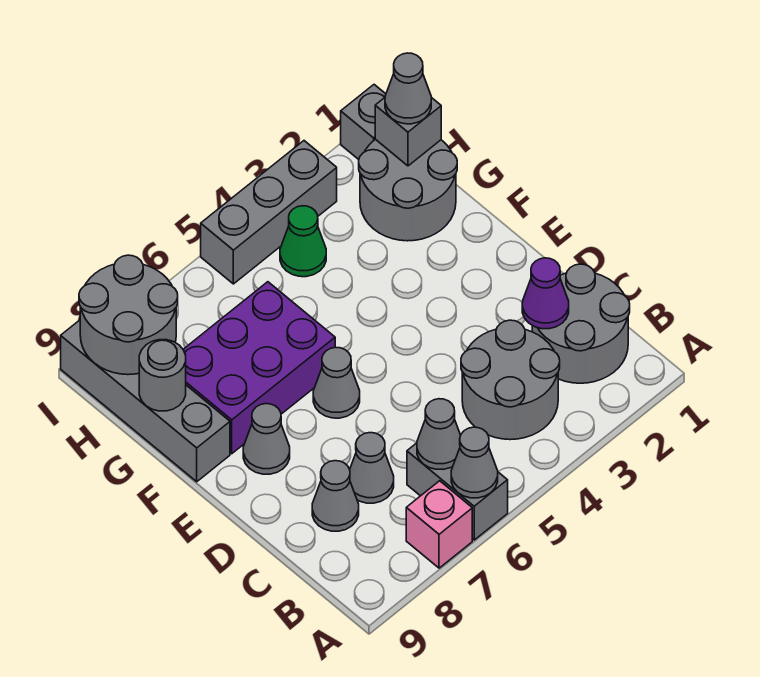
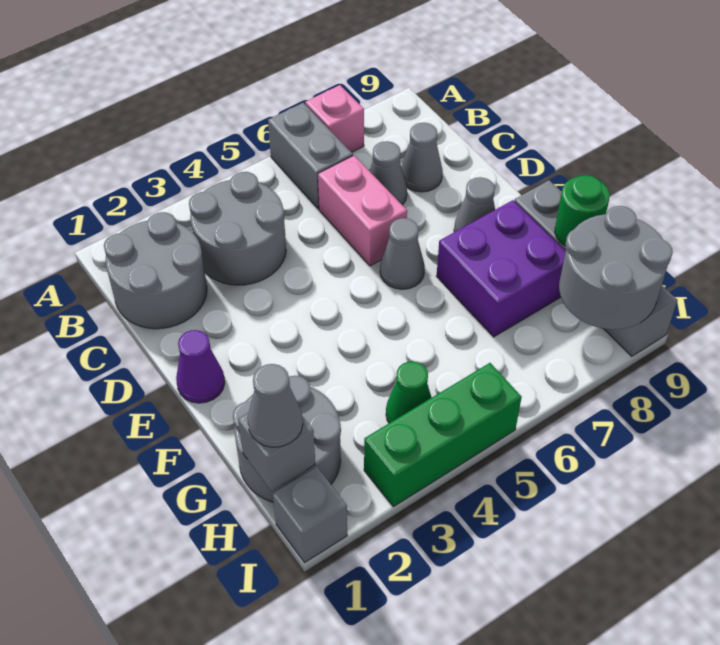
grey 1x1 cone [451,427,498,498] -> none
grey 1x1 cone [417,399,461,469] -> none
purple 1x1 cone [522,258,569,329] -> purple 1x1 cone moved to [176,330,225,403]
none -> pink 1x2 brick [318,156,407,266]
purple 2x3 brick [183,282,335,454] -> purple 2x2 brick [436,200,566,337]
grey 1x1 round brick [139,340,186,411] -> green 1x1 round brick [555,175,610,246]
grey 1x3 brick [201,141,337,284] -> green 1x3 brick [364,363,522,507]

